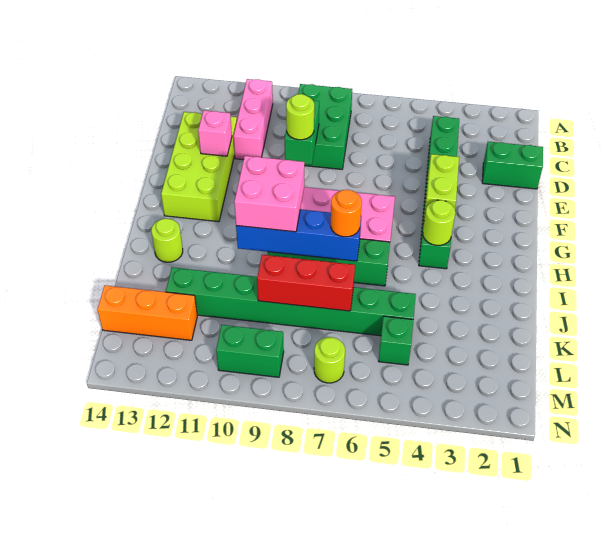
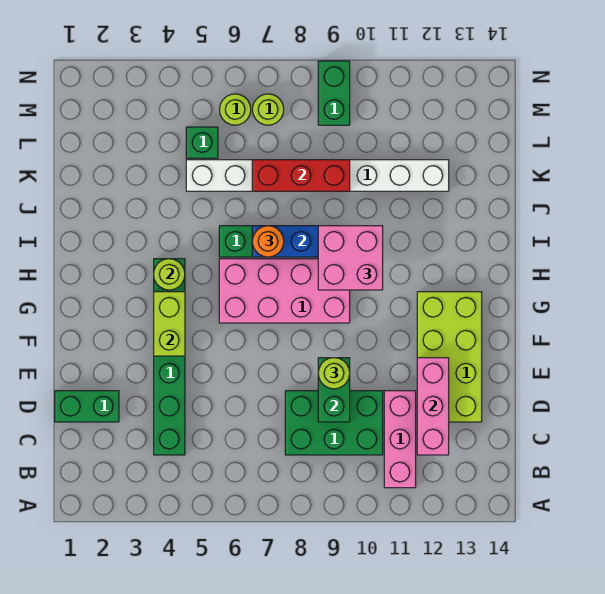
green 2x3 brick [298,84,352,169] -> green 2x3 brick turned to [285,391,383,455]
pink 1x1 brick [198,111,232,156] -> pink 1x3 brick [417,358,449,455]
lime 1x1 round brick [151,219,183,262] -> lime 1x1 round brick moved to [219,94,251,125]
green 1x8 brick [166,267,416,336] -> white 1x8 brick [186,160,449,191]
orange 1x3 brick [97,285,197,340] -> none
green 1x2 brick [216,325,284,377] -> green 1x2 brick turned to [318,61,350,125]

